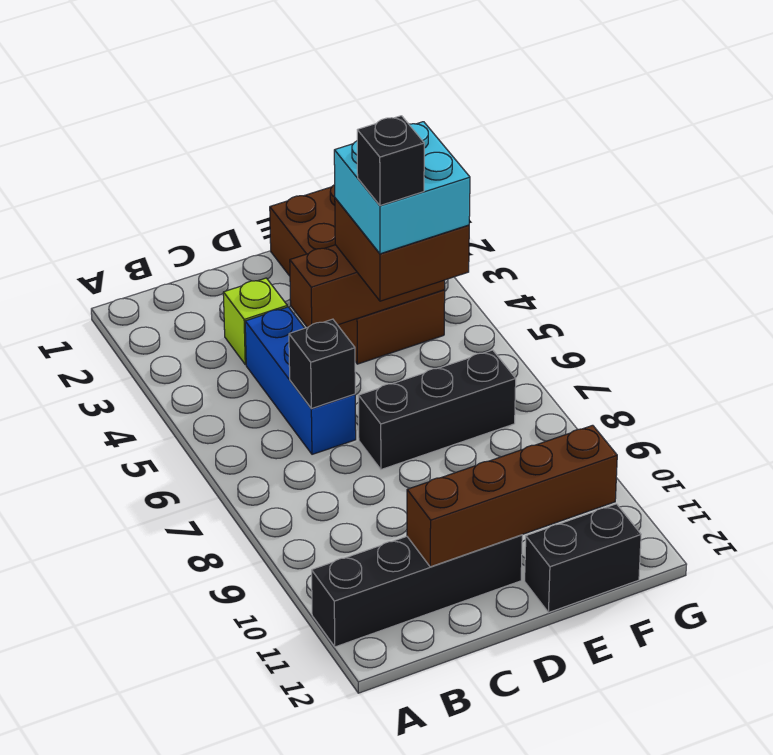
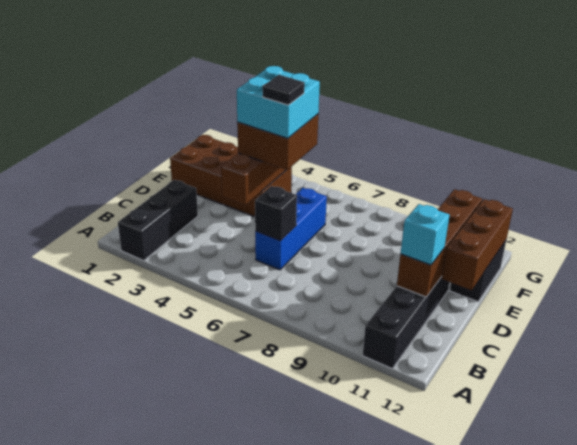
lime 1x1 brick [223,278,287,365] -> none
blue 1x3 brick [245,307,356,454] -> blue 1x3 brick turned to [255,188,327,270]
none -> cyan 1x1 brick [401,204,450,265]
black 1x3 brick [359,350,516,469] -> black 1x3 brick moved to [118,180,198,260]
none -> brown 1x3 brick [442,199,513,290]
black 1x1 brick [357,116,424,206] -> black 1x1 tile [263,75,304,105]

